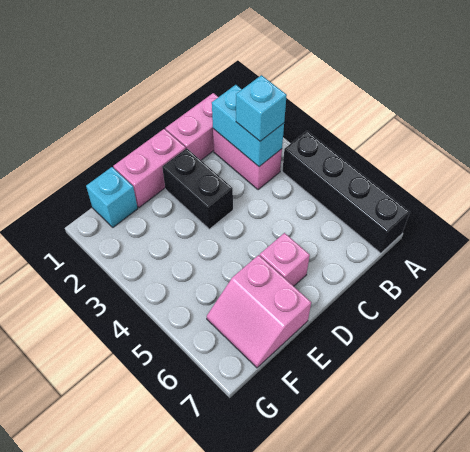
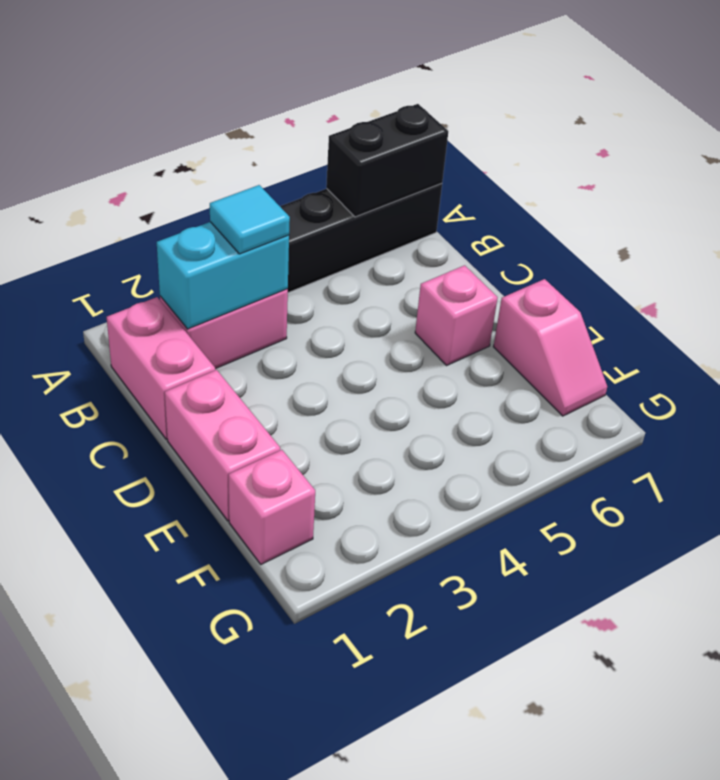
cyan 1x1 brick [236,75,287,141] -> cyan 1x1 tile [210,185,290,254]
black 1x2 brick [162,148,233,229] -> black 1x2 brick moved to [326,104,448,217]
pink 2x2 slope [207,255,311,368] -> pink 1x2 slope [493,279,607,416]
cyan 1x1 brick [86,167,138,227] -> pink 1x1 brick [229,450,315,564]

